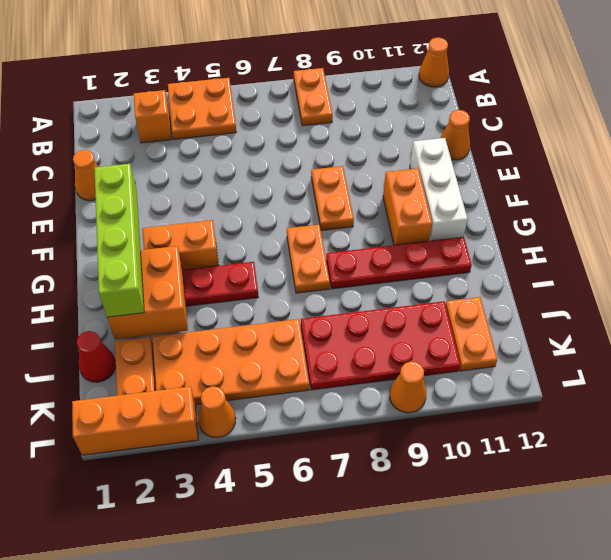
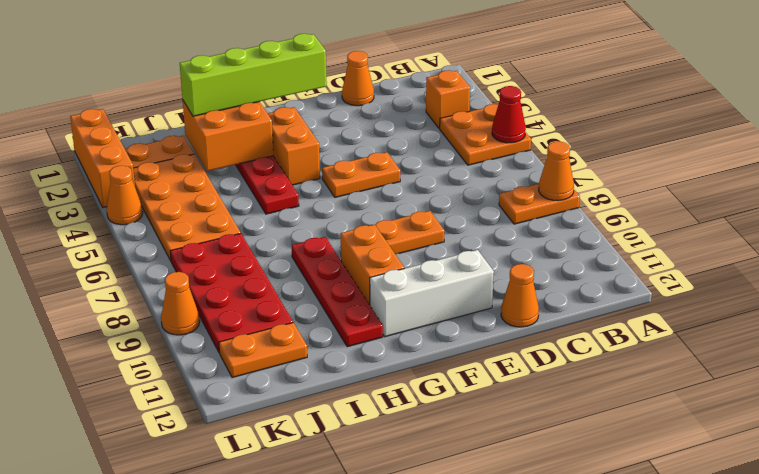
orange 1x1 cone [419,38,449,87] -> orange 1x1 cone moved to [539,141,574,201]
orange 1x2 brick [383,168,432,245] -> orange 1x2 brick turned to [341,224,404,305]
orange 1x2 plate [287,224,330,293] -> orange 1x2 plate moved to [322,152,400,197]
red 1x1 cone [77,331,116,382] -> red 1x1 cone moved to [492,86,526,143]

